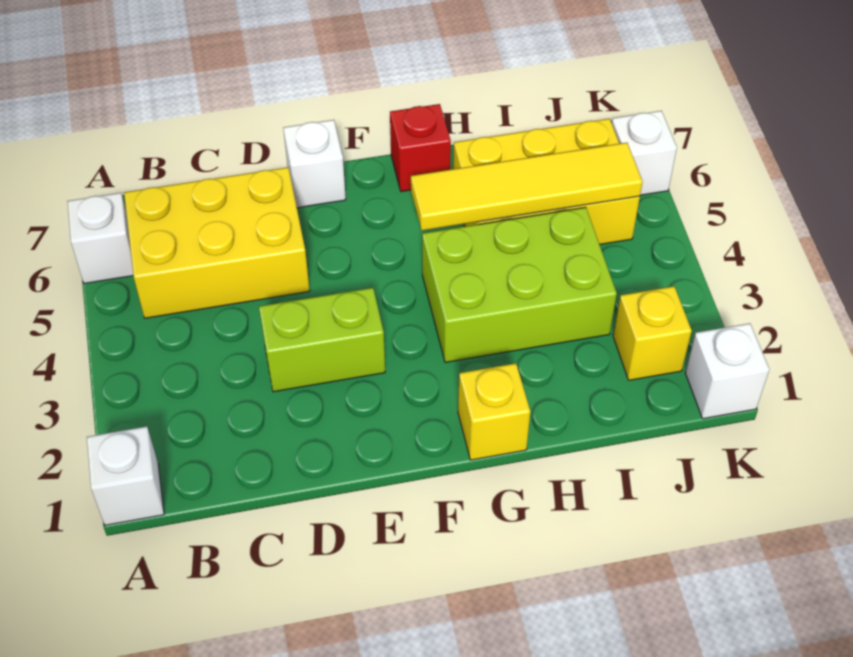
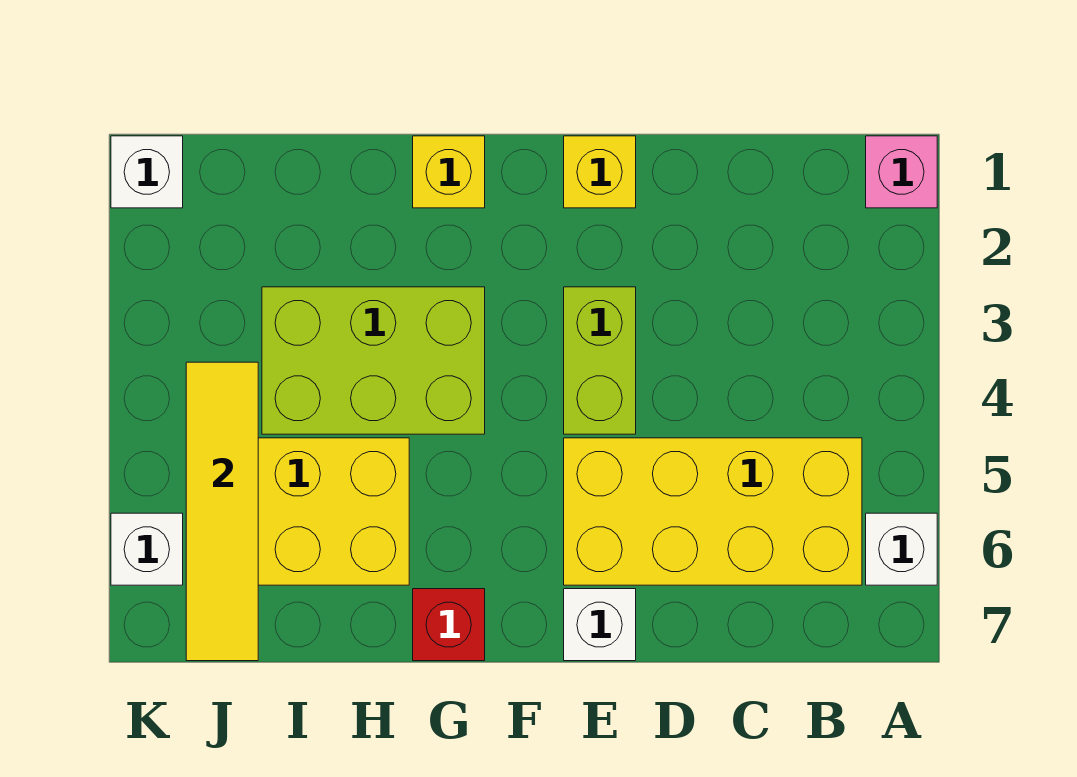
white 1x1 brick [87,426,164,525] -> pink 1x1 brick [866,136,937,208]
yellow 2x3 brick [124,167,310,318] -> yellow 2x4 brick [564,438,862,585]
lime 1x2 brick [259,288,385,392] -> lime 1x2 brick turned to [564,287,636,434]
yellow 1x4 tile [411,143,643,231] -> yellow 1x4 tile turned to [186,362,258,661]
yellow 1x1 brick [613,286,692,380] -> yellow 1x1 brick moved to [564,136,636,208]

